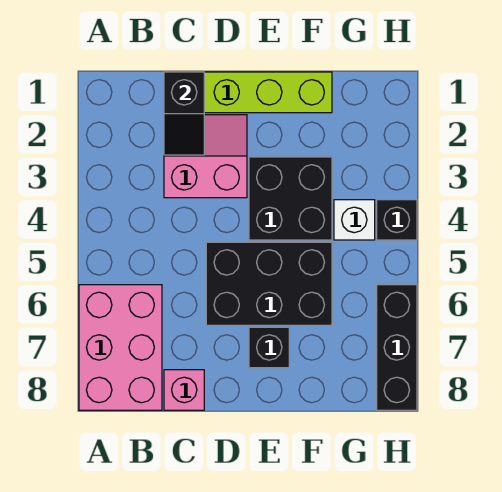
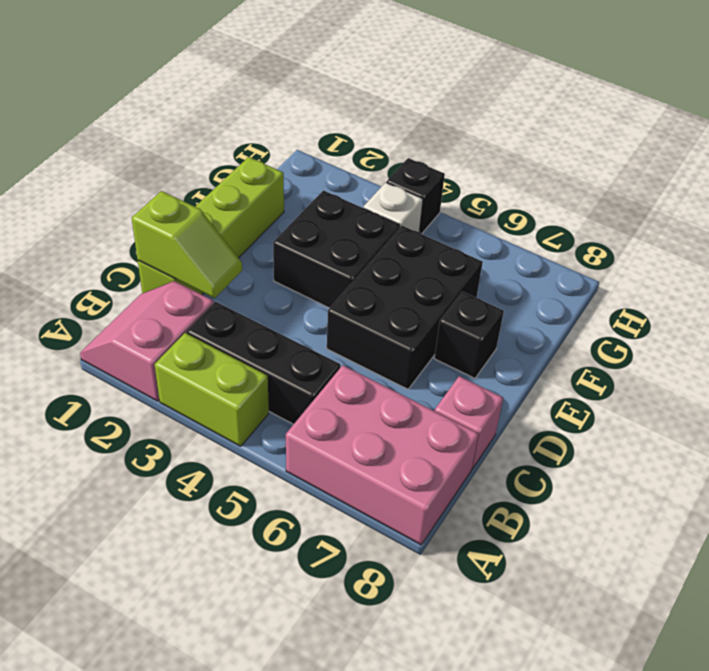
none -> lime 1x2 brick [155,333,269,446]
black 1x2 slope [164,72,204,155] -> lime 1x2 slope [132,191,242,298]
pink 2x2 slope [164,115,247,198] -> pink 2x2 slope moved to [80,281,214,401]
black 1x3 brick [377,285,417,410] -> black 1x3 brick moved to [186,302,340,424]

